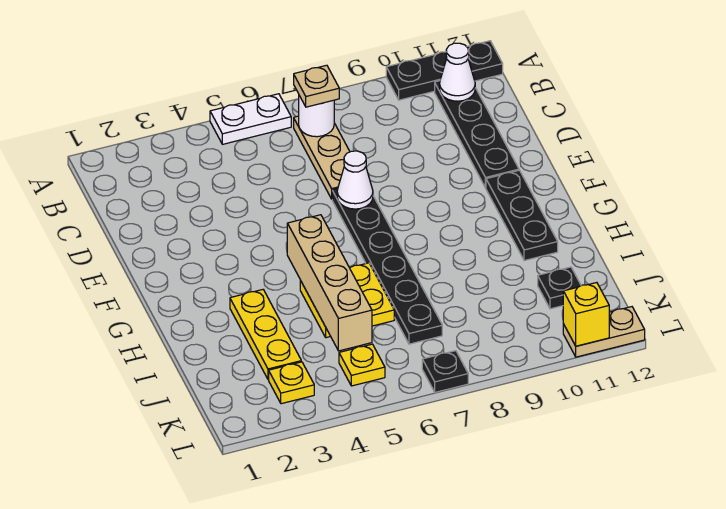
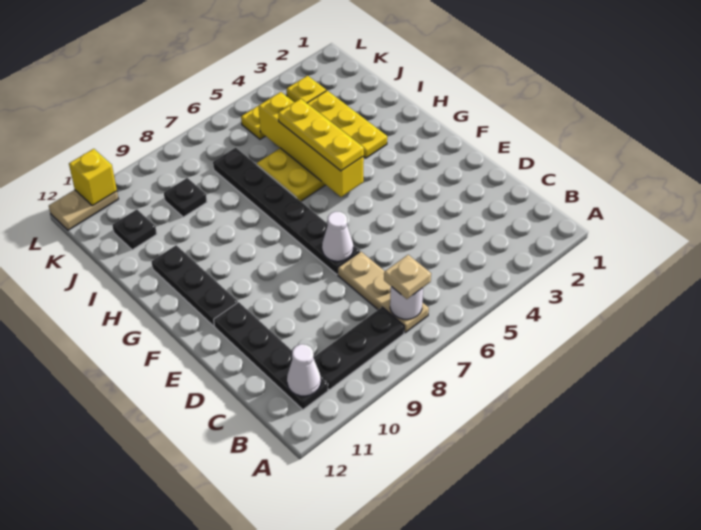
white 1x2 plate [210,94,291,144] -> none
black 1x3 plate [386,41,503,100] -> black 1x3 plate moved to [313,307,404,390]
tan 1x4 brick [287,215,372,351] -> yellow 1x4 brick [259,92,364,197]
none -> yellow 1x3 plate [278,99,364,171]
black 1x1 plate [422,351,468,392] -> black 1x1 plate moved to [164,178,207,217]

